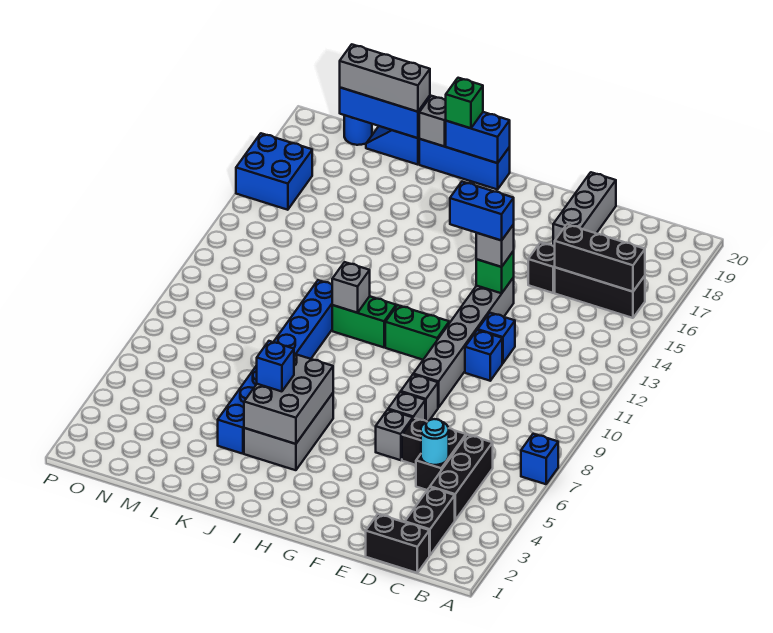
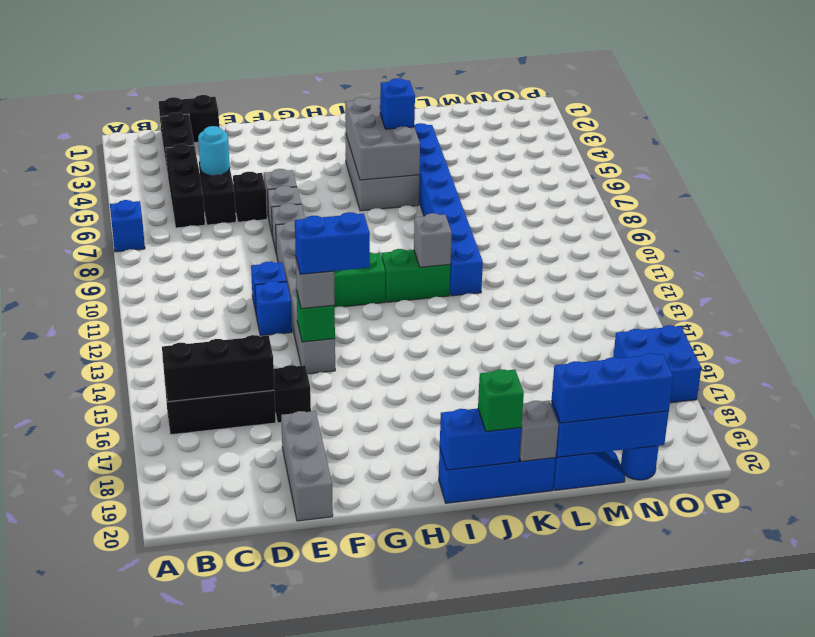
grey 1x3 brick [340,44,430,112] -> blue 1x3 brick [552,353,673,423]

